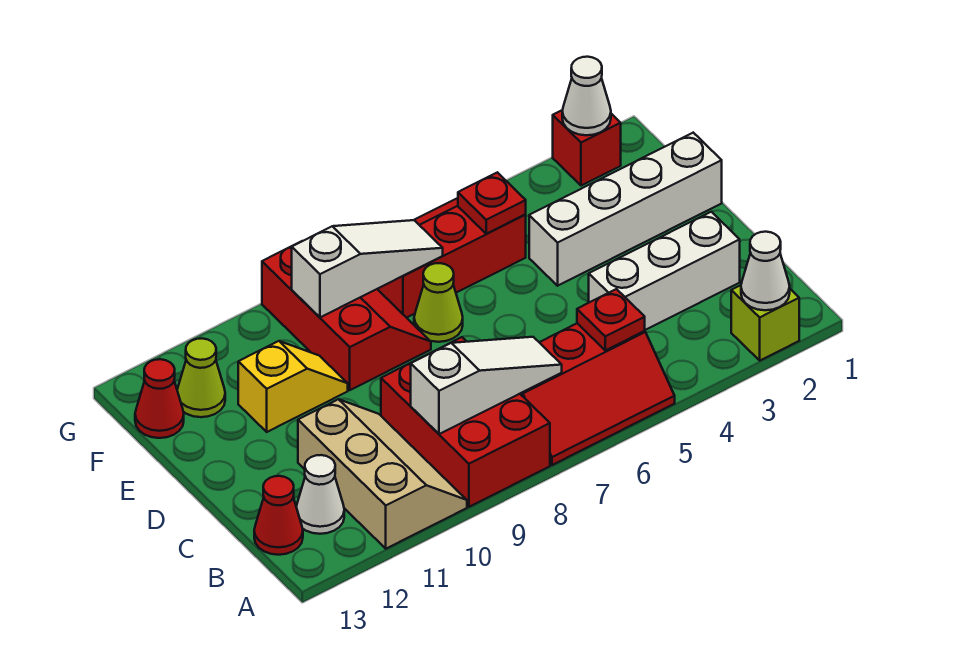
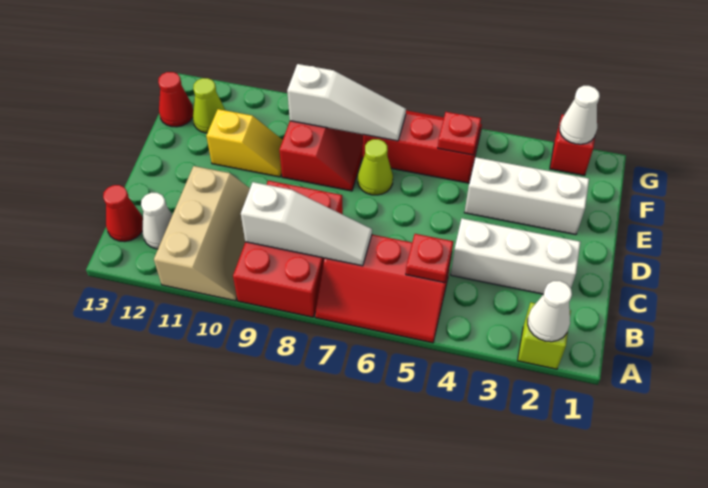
white 1x4 brick [529,133,722,286] -> white 1x3 brick [464,157,589,235]

